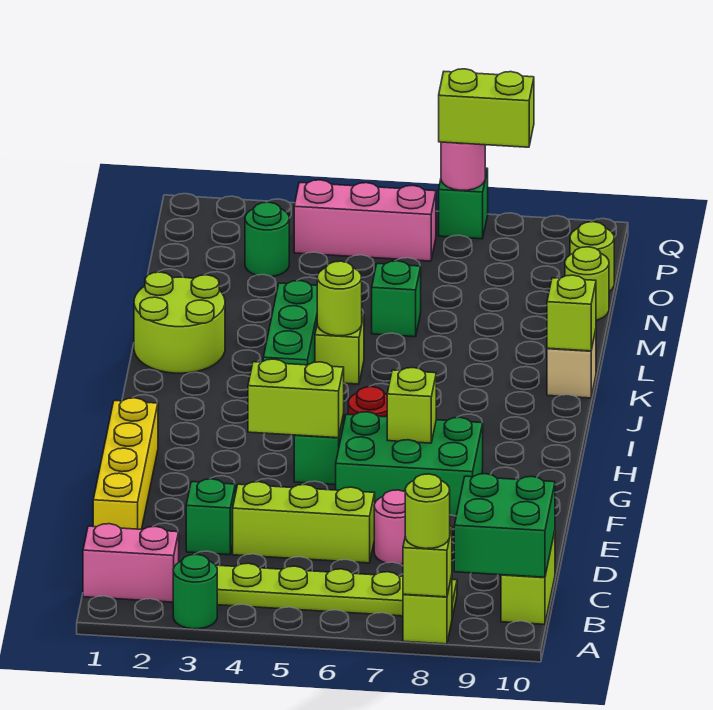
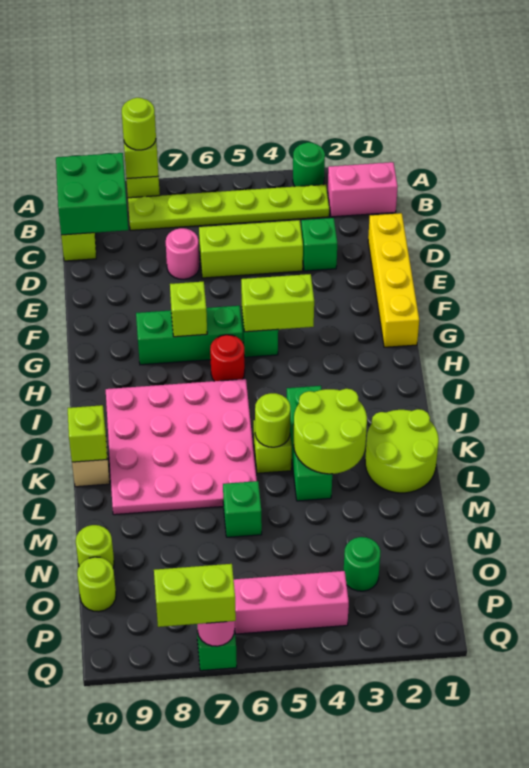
green 2x3 brick [336,412,483,516] -> green 1x3 brick [136,306,243,365]
none -> pink 4x4 plate [106,379,257,515]
none -> lime 2x2 round brick [294,389,367,474]

